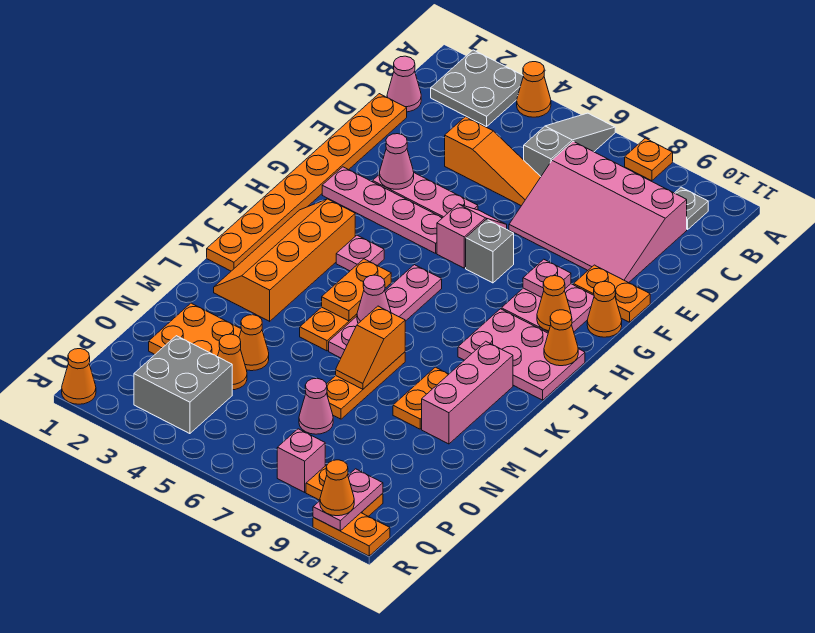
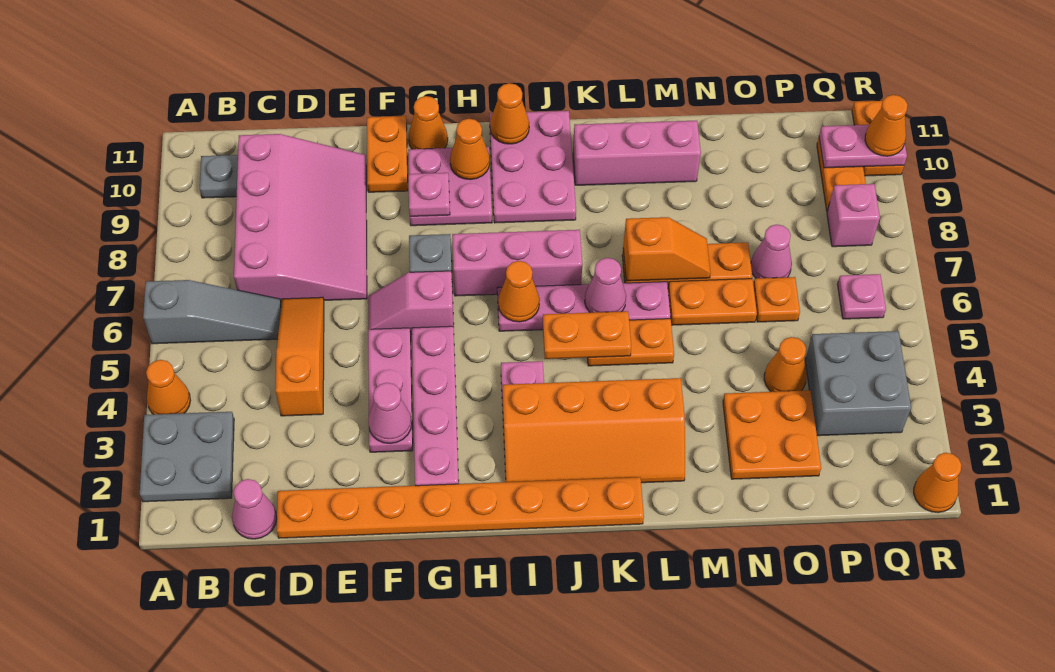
grey 1x3 slope [524,113,615,176] -> grey 1x3 slope turned to [143,280,281,344]
orange 1x1 plate [625,138,673,181] -> orange 1x1 plate moved to [753,277,800,322]
none -> pink 1x3 brick [452,230,582,296]
orange 1x2 plate [393,367,449,429] -> orange 1x2 plate moved to [668,279,757,325]
orange 1x1 cone [239,315,269,371] -> orange 1x1 cone moved to [498,261,540,322]
none -> pink 1x1 plate [837,274,886,319]

